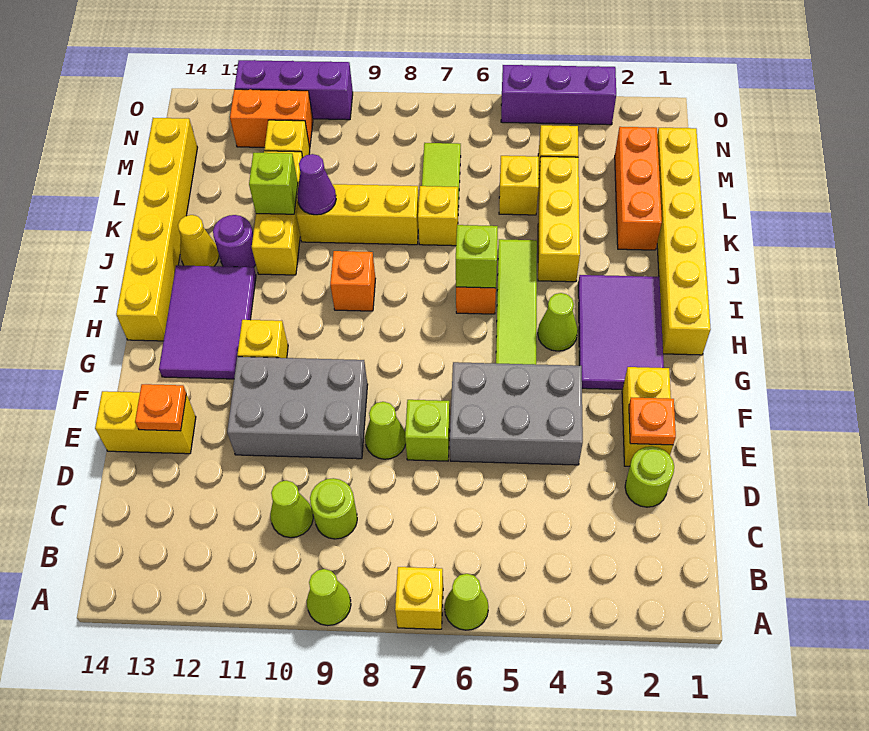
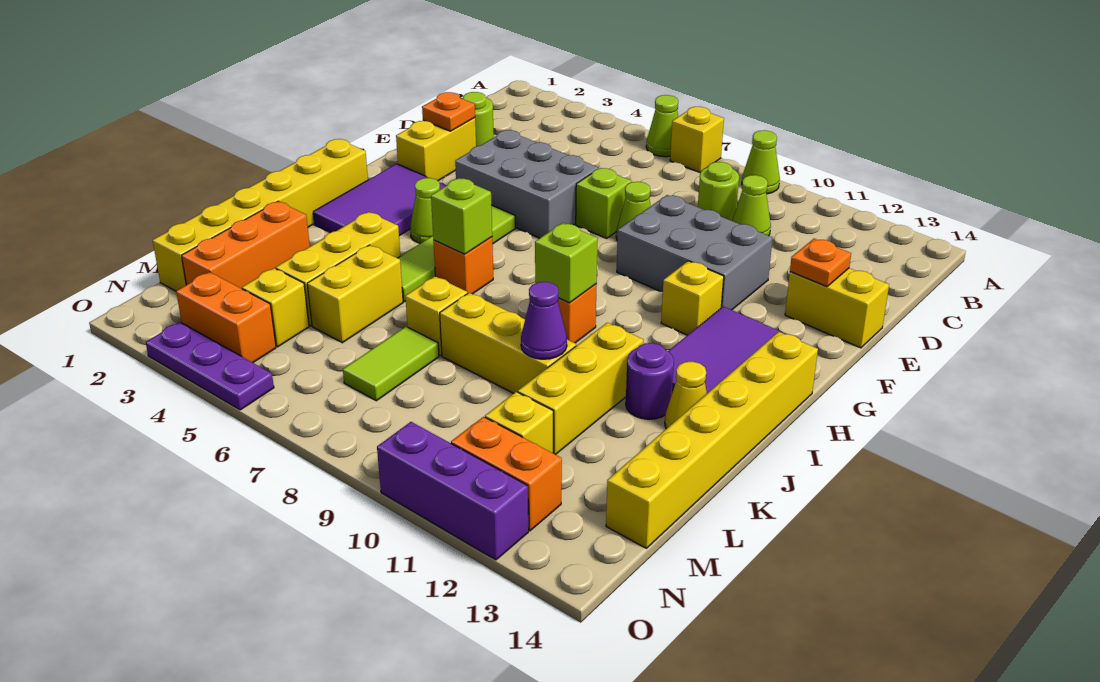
lime 1x1 brick [249,153,298,214] -> lime 1x1 brick moved to [535,223,598,303]
yellow 1x1 brick [499,156,539,215] -> yellow 1x2 brick [307,245,403,343]
none -> orange 1x2 brick [176,272,276,363]
purple 1x3 brick [501,65,616,125] -> purple 1x3 plate [146,322,274,410]

